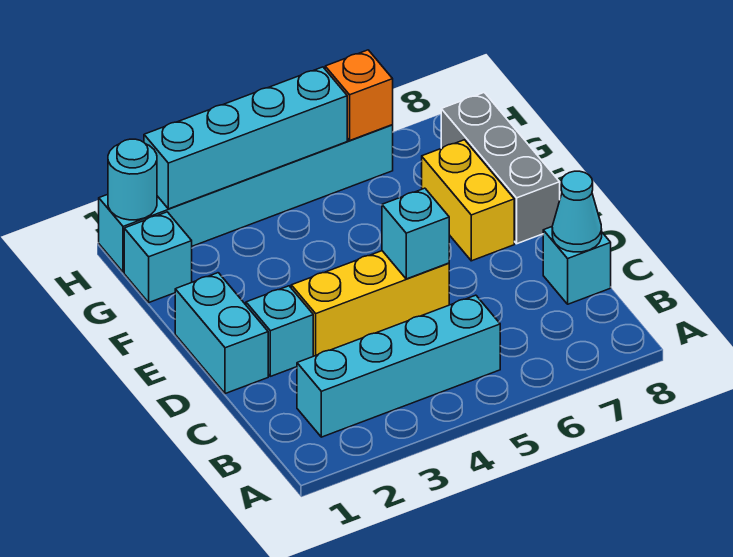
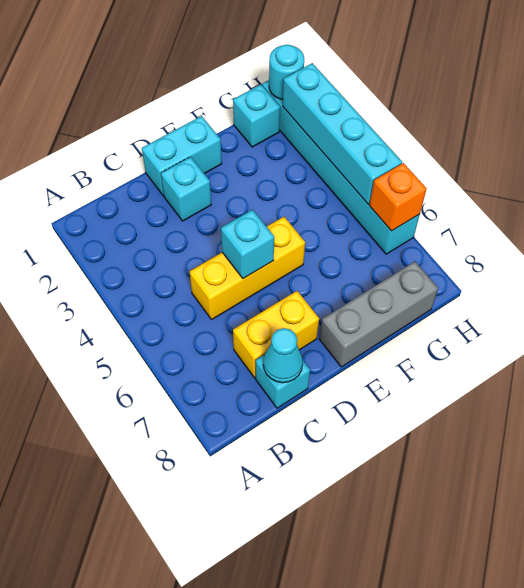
cyan 1x4 brick [297,295,500,437] -> none
yellow 1x3 brick [291,251,449,356] -> yellow 1x3 brick turned to [190,217,305,319]
yellow 1x2 brick [422,140,514,261] -> yellow 1x2 brick moved to [233,291,319,378]

